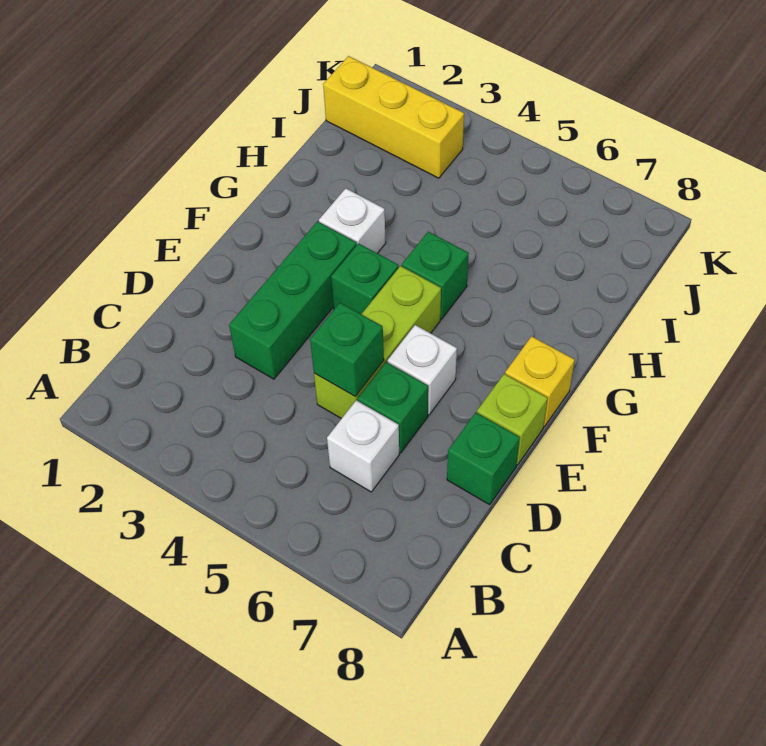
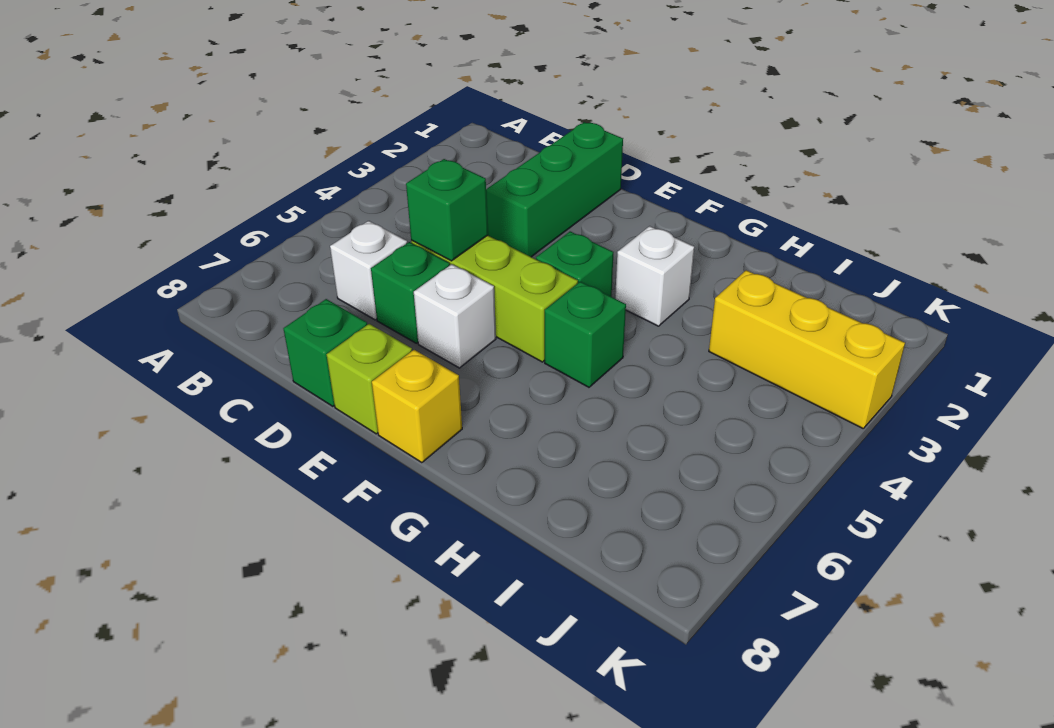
green 1x3 brick [229,221,357,379] -> green 1x3 brick turned to [486,122,623,257]
yellow 1x3 brick [323,56,464,178] -> yellow 1x3 brick turned to [709,270,905,428]

